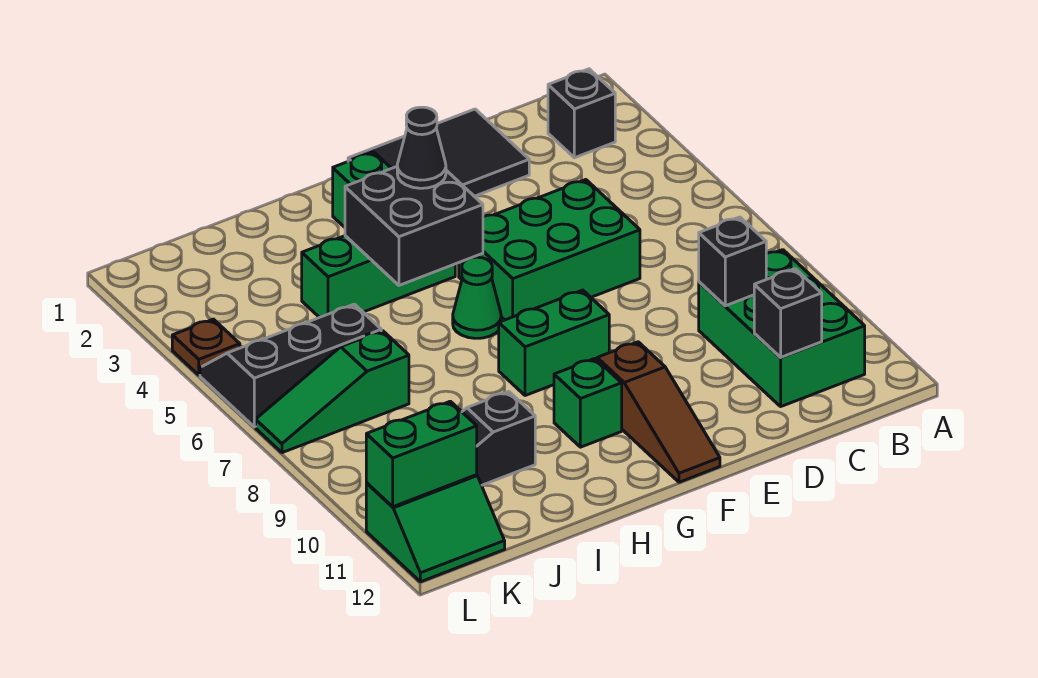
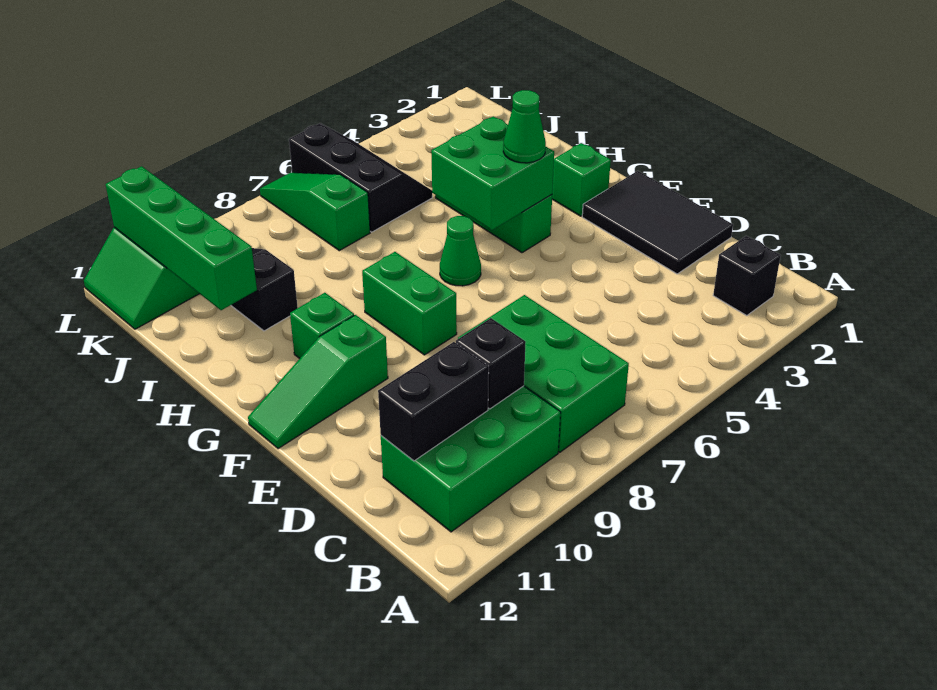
black 1x1 brick [754,269,822,358] -> black 1x2 brick [378,342,489,461]
green 2x3 brick [459,180,640,320] -> green 2x3 brick moved to [458,295,629,452]
brown 1x3 slope [597,342,720,482] -> green 1x3 slope [248,315,388,449]
black 2x2 brick [345,167,483,285] -> green 2x2 brick [431,116,554,230]
black 1x1 cone [397,107,446,188] -> green 1x1 cone [503,90,546,163]
green 1x2 brick [366,401,477,507] -> green 1x4 brick [106,166,257,310]
brown 1x1 plate [172,319,240,375] -> none

